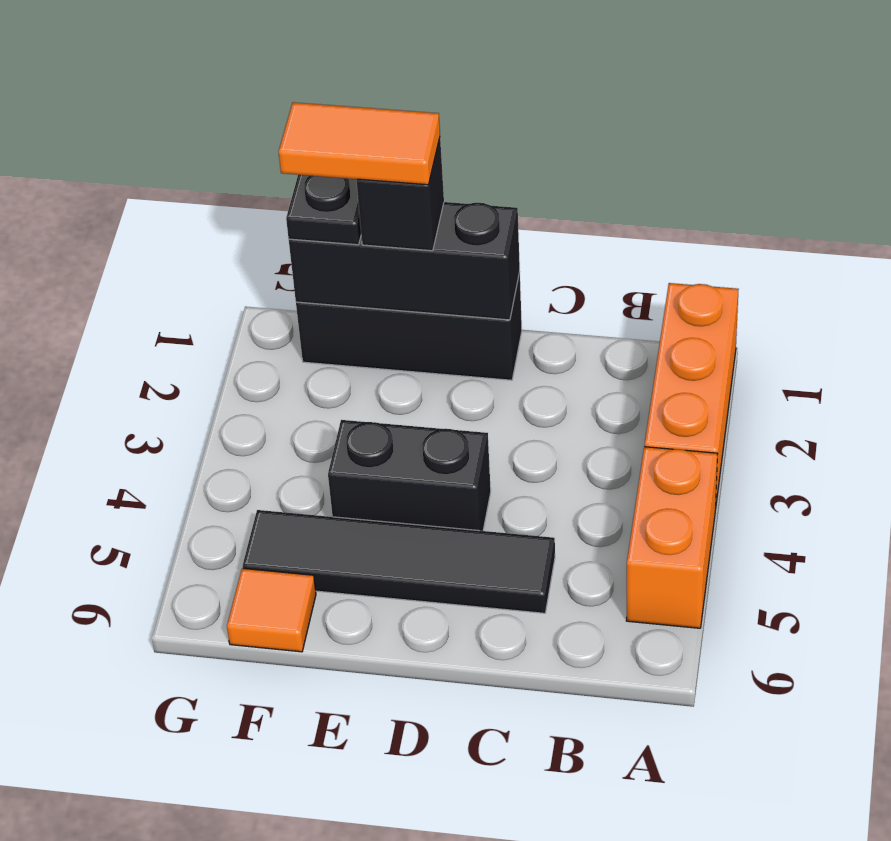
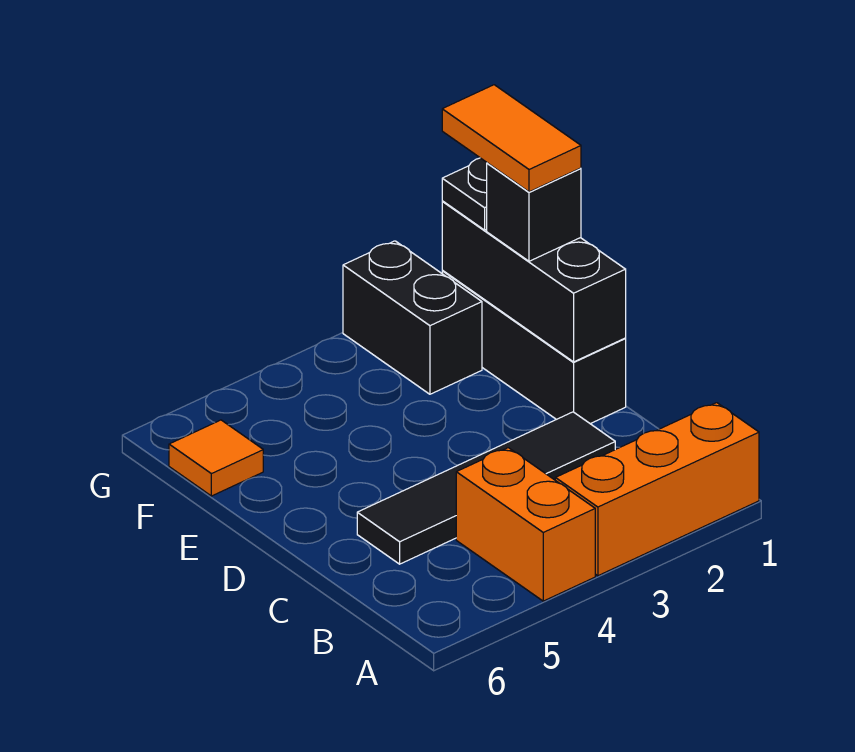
orange 1x2 brick [626,447,718,628] -> orange 1x2 brick turned to [456,448,595,601]
black 1x4 tile [243,510,555,613] -> black 1x4 tile turned to [357,412,615,564]
black 1x2 brick [328,420,491,531] -> black 1x2 brick moved to [343,241,482,394]

